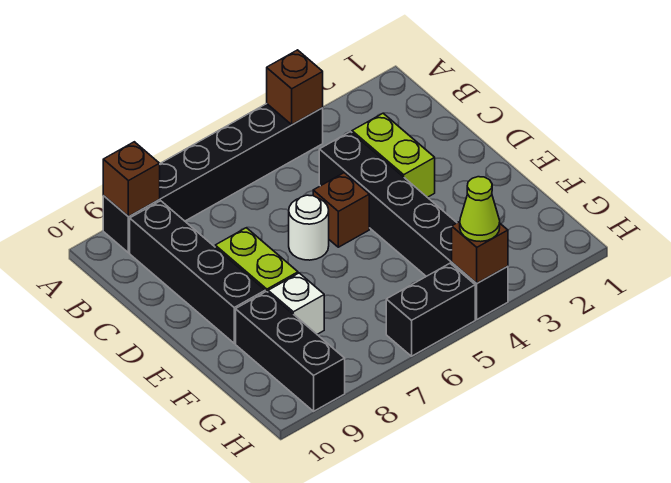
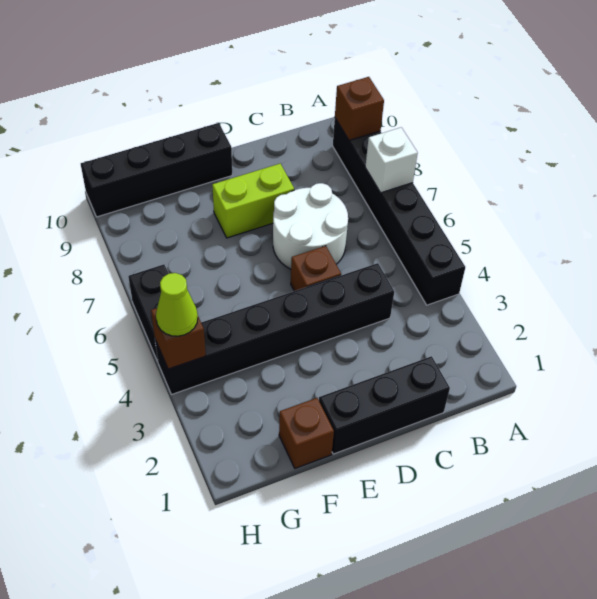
brown 1x1 brick [267,50,323,125] -> brown 1x1 brick moved to [279,398,334,468]
black 1x4 brick [130,201,265,343] -> black 1x4 brick moved to [81,123,232,217]
lime 1x2 brick [352,113,435,197] -> none
white 1x1 round brick [289,195,329,260] -> white 2x2 round brick [273,183,348,269]
white 1x1 brick [268,273,324,334] -> white 1x1 brick moved to [365,127,418,193]
black 1x3 brick [236,291,345,411] -> black 1x3 brick moved to [319,356,450,454]

